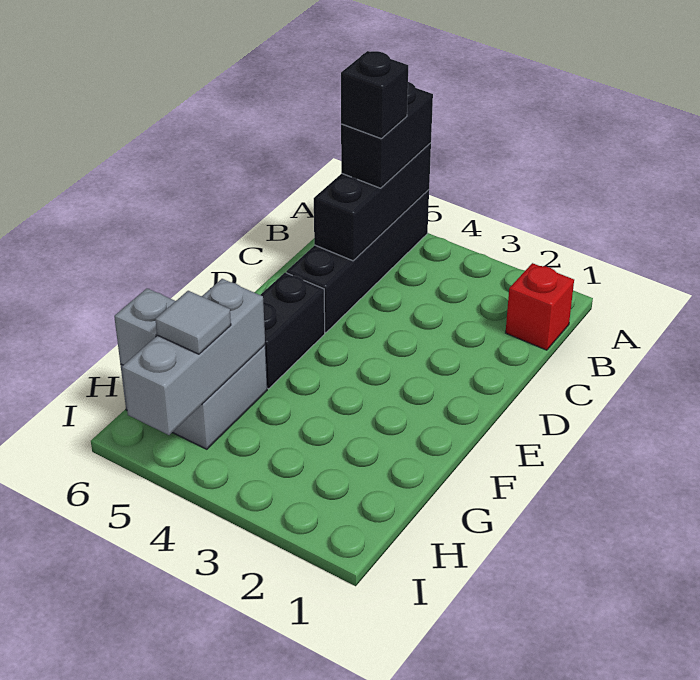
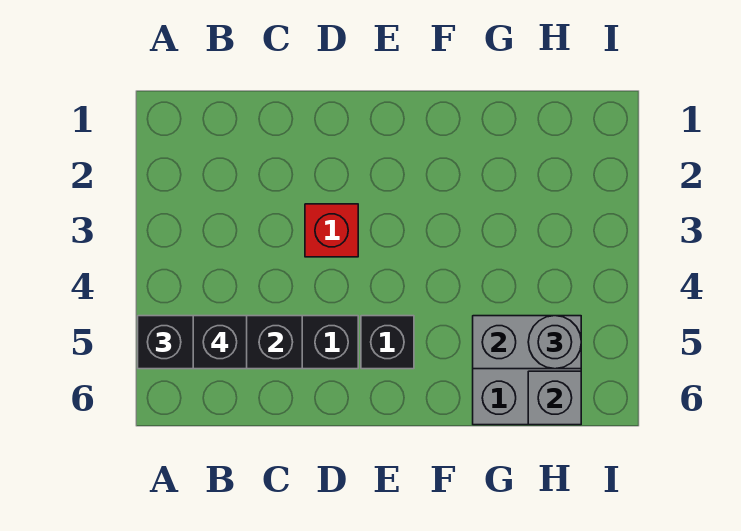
red 1x1 brick [506,263,574,350] -> red 1x1 brick moved to [305,204,358,257]
black 1x2 brick [261,273,325,389] -> black 1x1 brick [361,316,414,369]
grey 1x3 brick [122,279,265,435] -> grey 1x2 brick [473,316,581,369]
grey 1x1 tile [155,291,231,354] -> grey 1x1 round brick [528,316,581,369]

